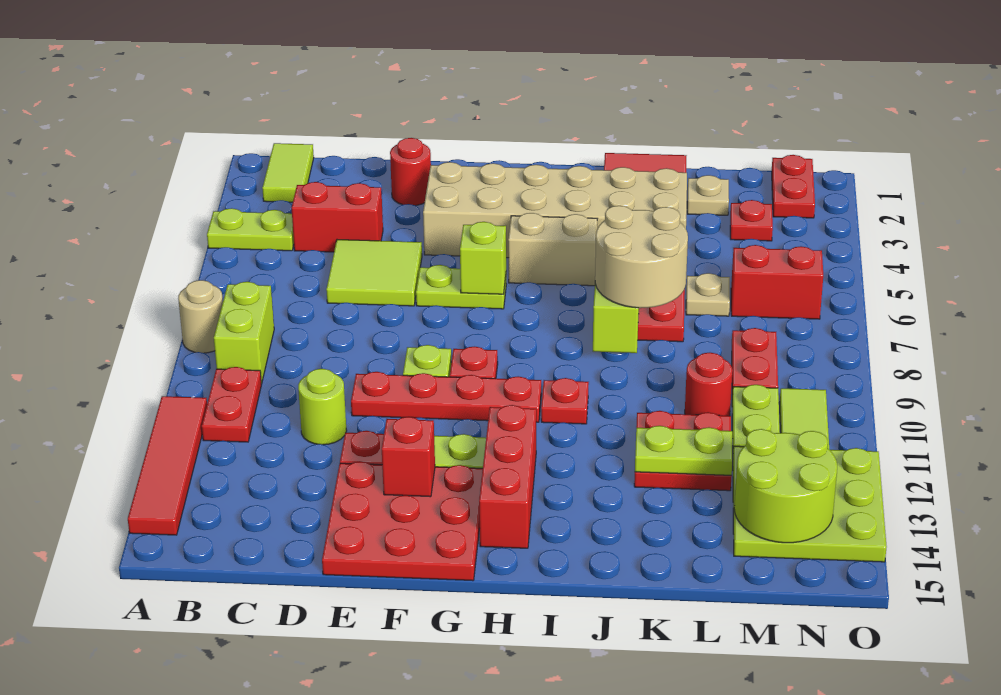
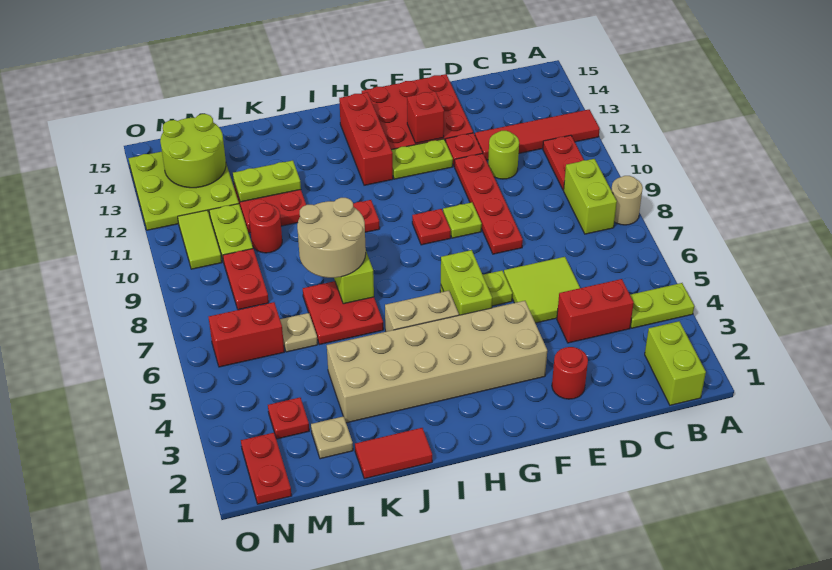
red 1x4 tile [128,396,207,535] -> red 1x4 tile turned to [475,110,600,160]
lime 1x2 tile [262,143,314,202] -> lime 1x2 brick [645,321,706,405]
red 1x4 plate [351,372,541,422] -> red 1x4 plate turned to [455,154,523,254]
lime 1x1 brick [460,222,506,294] -> lime 1x2 brick [441,250,492,315]

